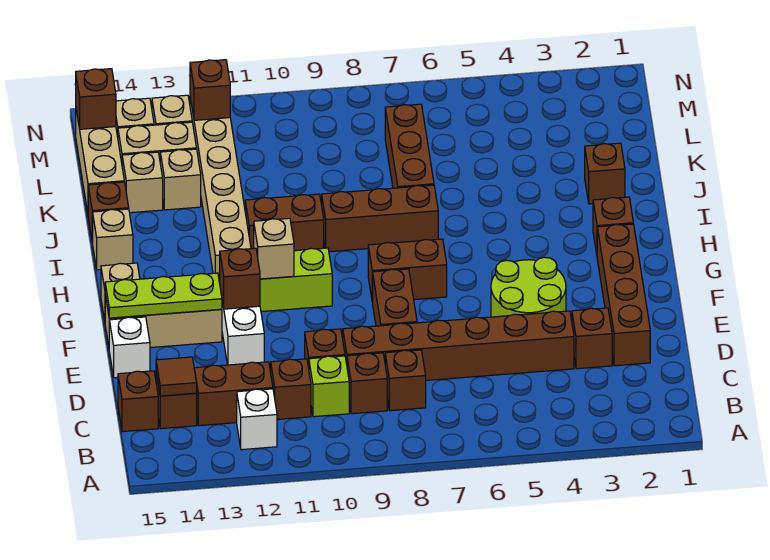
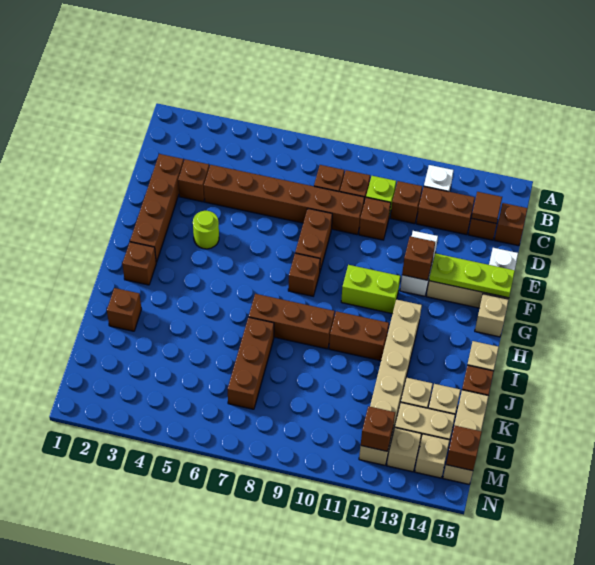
lime 2x2 round brick [491,257,566,317] -> lime 1x1 round brick [193,211,219,249]
brown 1x2 brick [368,239,447,303] -> brown 1x1 brick [288,253,320,296]
tan 1x1 brick [254,218,294,279] -> none

